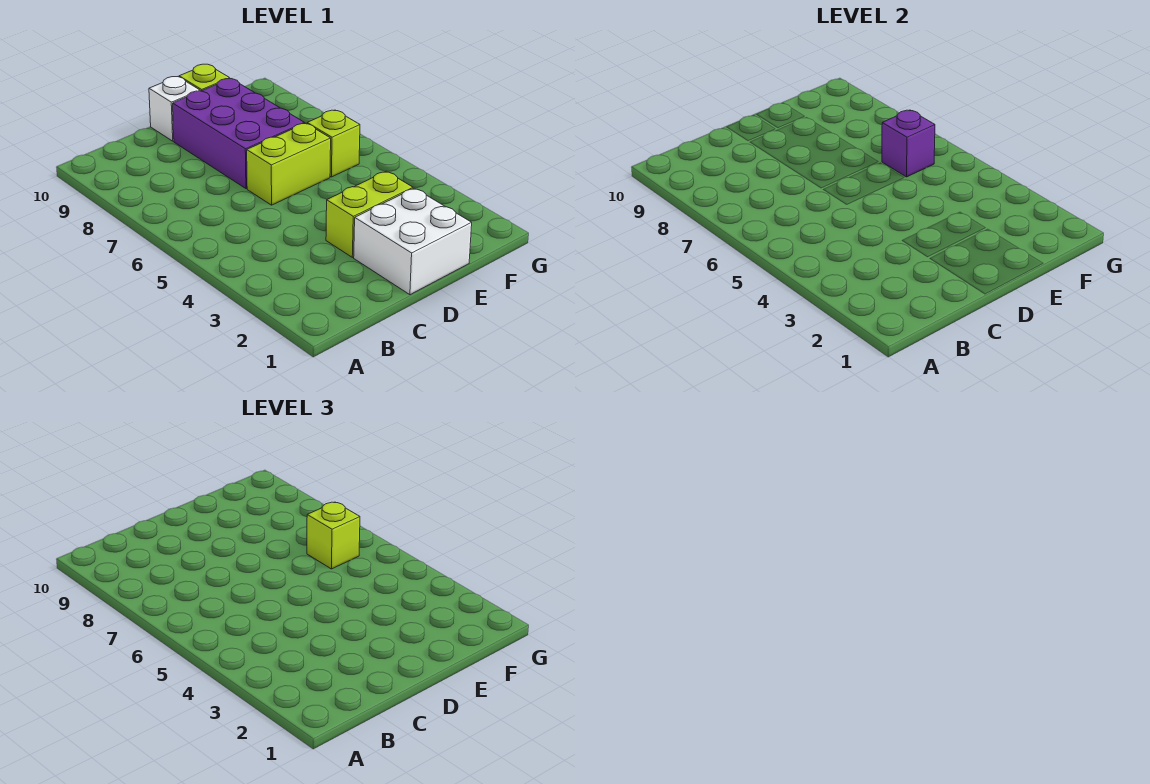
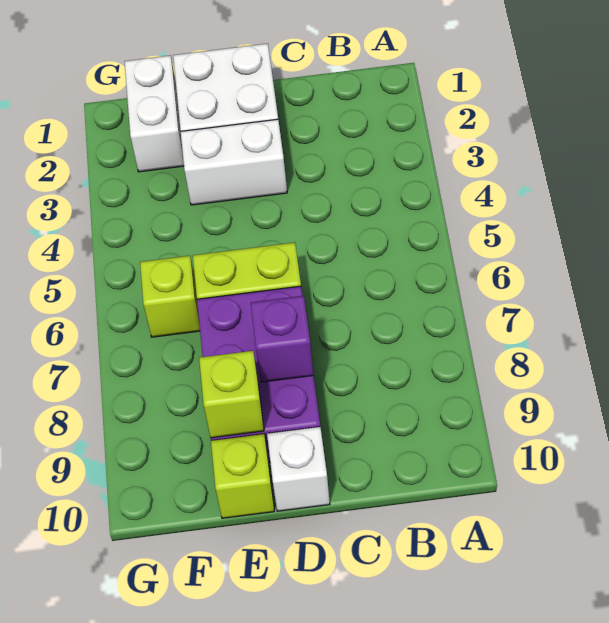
lime 1x2 brick [326,171,413,257] -> white 1x2 brick [181,119,287,205]
none -> white 1x2 brick [125,55,184,172]
purple 1x1 brick [882,110,935,177] -> purple 1x1 brick moved to [251,296,313,382]
lime 1x1 brick [307,502,360,569] -> lime 1x1 brick moved to [199,351,264,438]

